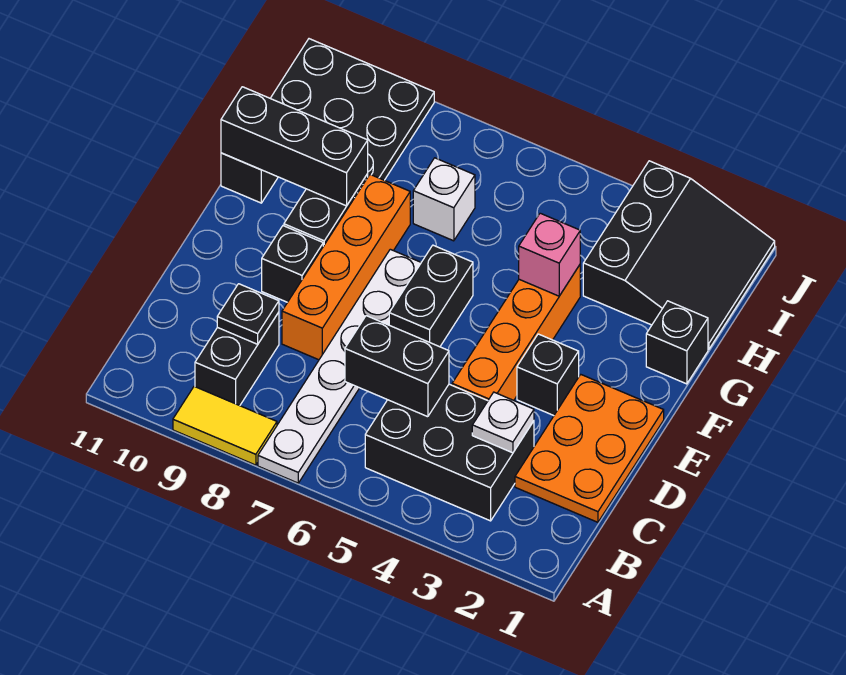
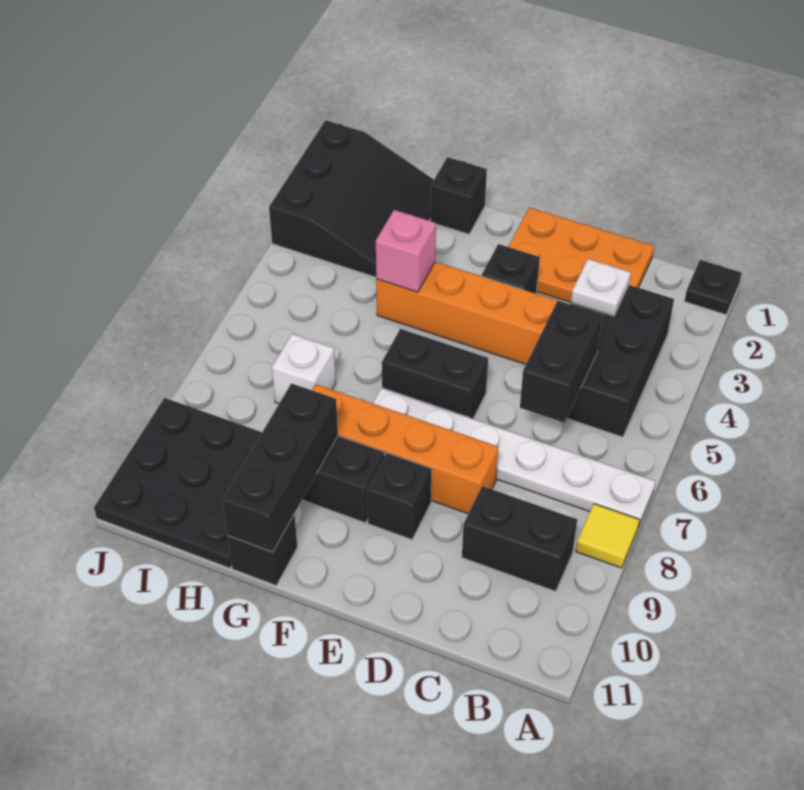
yellow 1x2 tile [173,386,277,465] -> yellow 1x1 tile [576,504,639,568]
black 1x1 plate [217,284,279,344] -> black 1x1 plate moved to [685,260,742,314]
black 3x3 slope [583,161,775,349] -> black 3x3 slope turned to [269,120,434,277]

